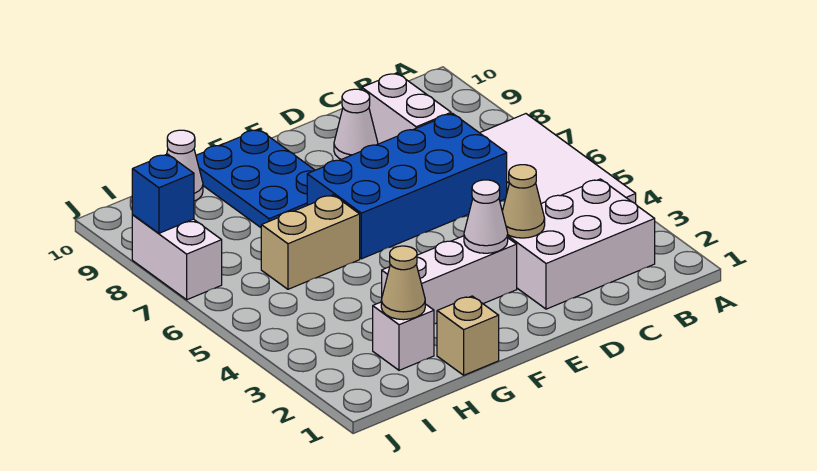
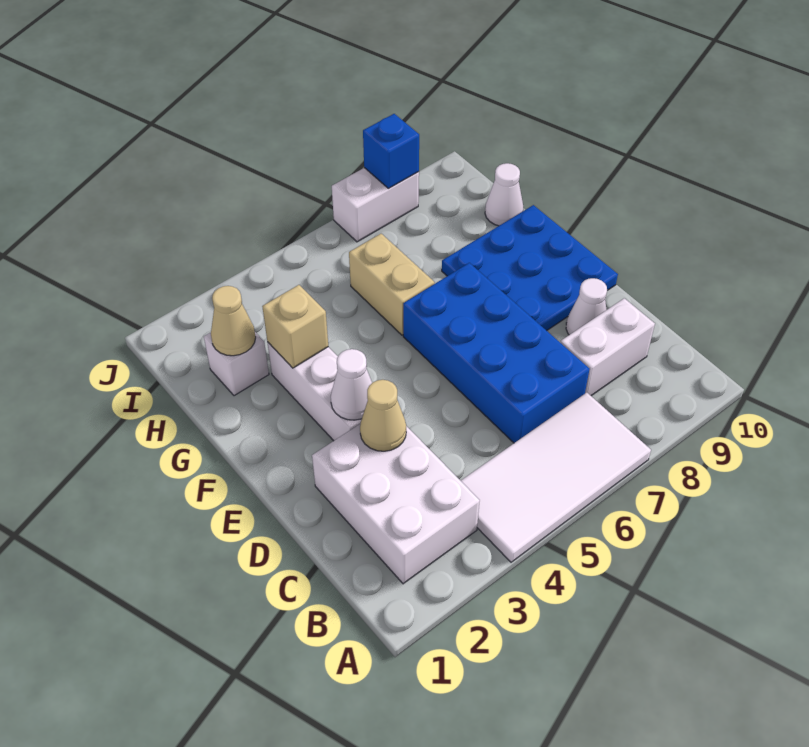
blue 2x3 plate [196,129,315,227] -> blue 3x3 plate [442,205,618,331]
tan 1x1 brick [437,296,499,375] -> tan 1x1 brick moved to [262,285,328,368]

